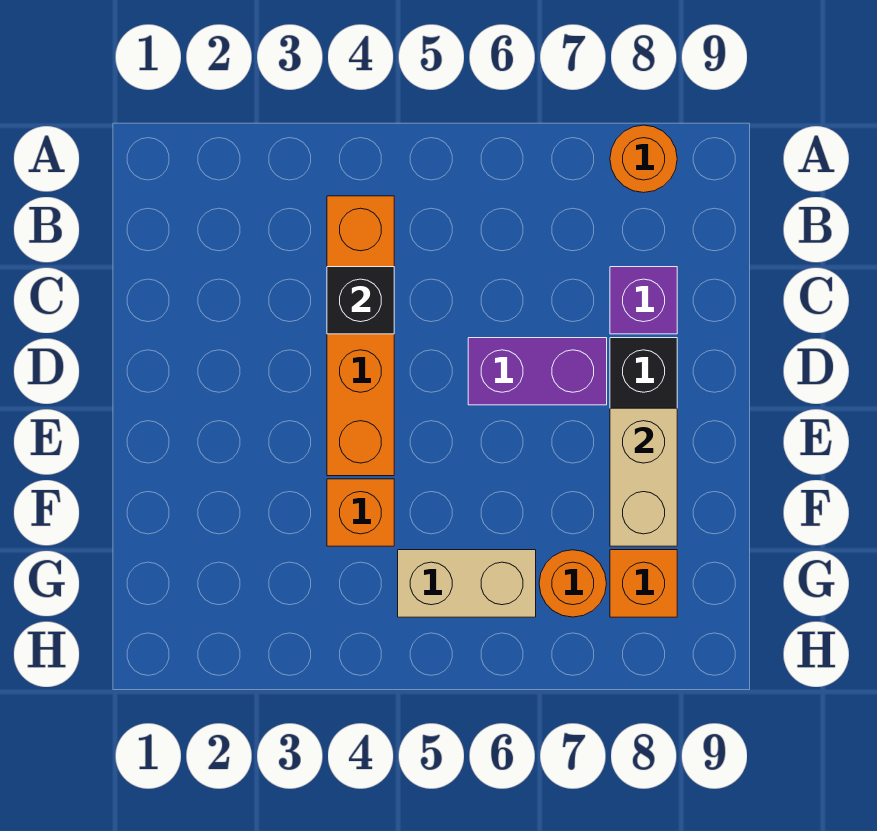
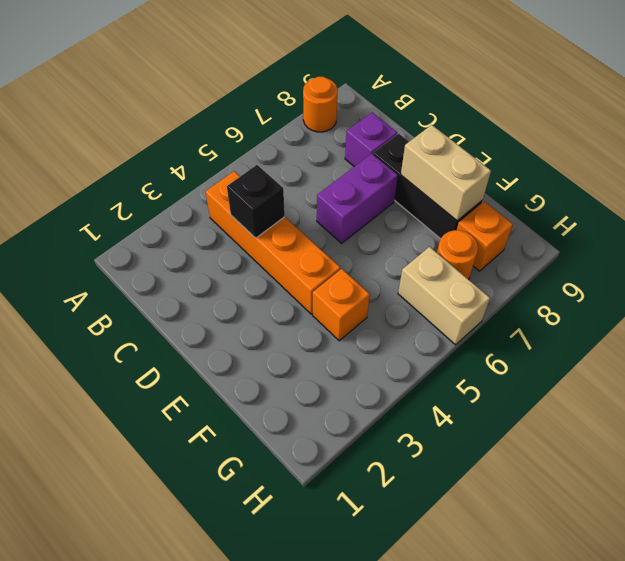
tan 1x2 brick [398,550,536,617] -> tan 1x2 brick turned to [398,247,490,345]

